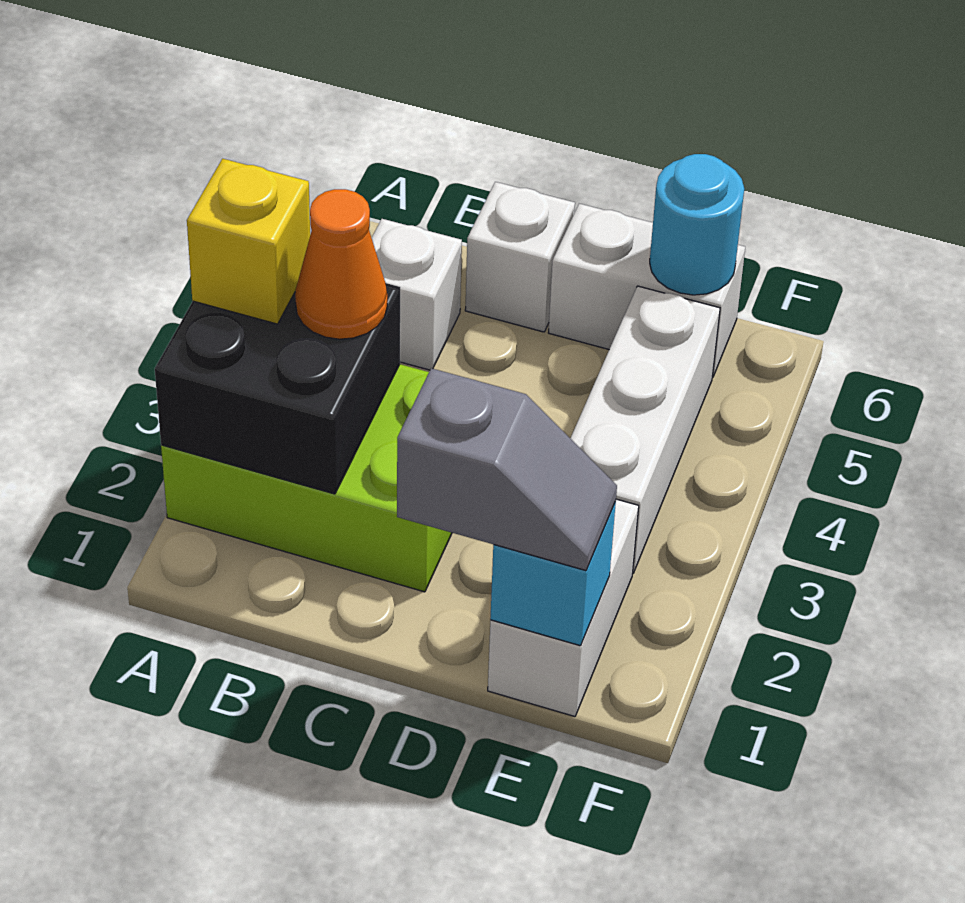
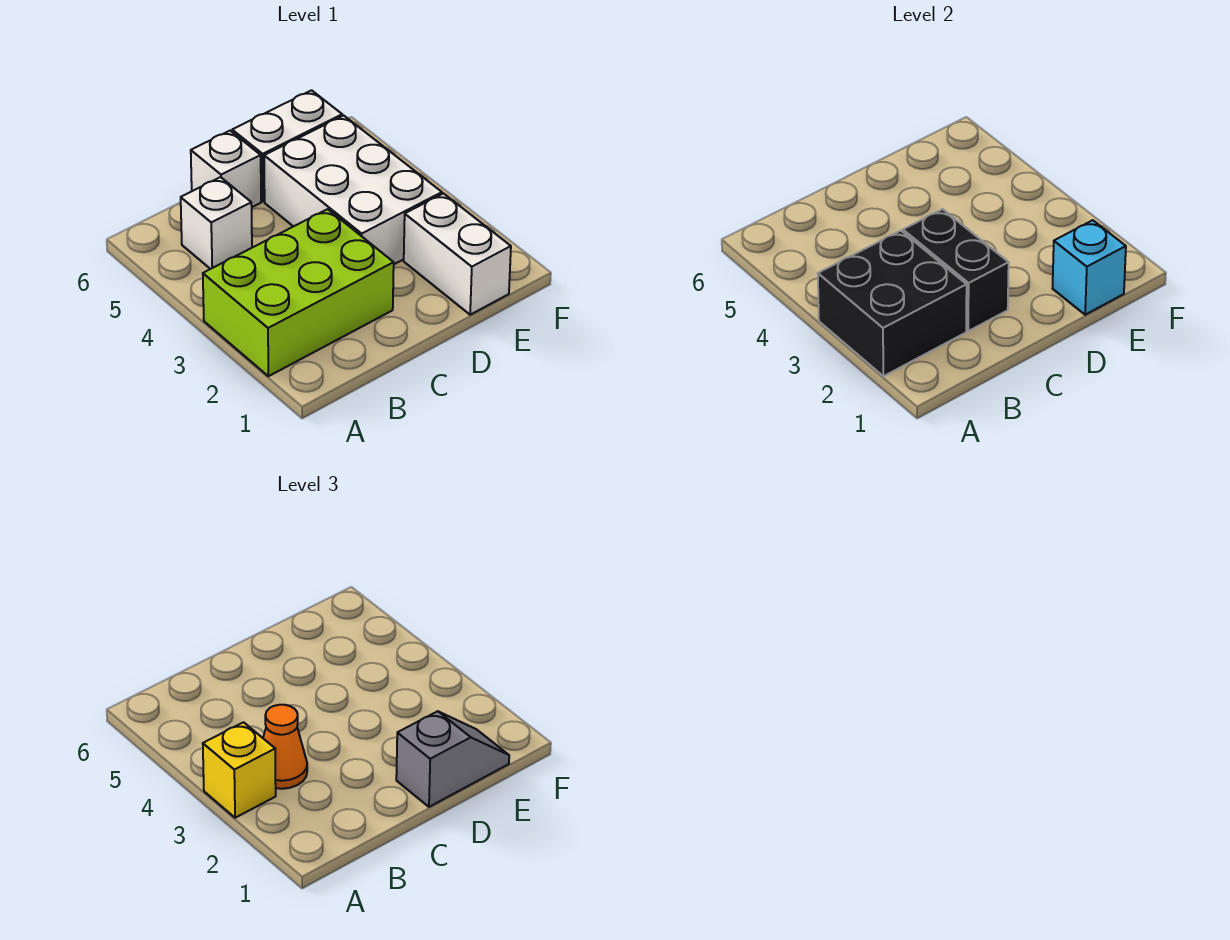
none -> black 1x2 brick [903,209,1009,331]
white 1x3 brick [570,286,720,573] -> white 2x3 brick [264,116,442,264]
cyan 1x1 round brick [650,154,744,295] -> none

